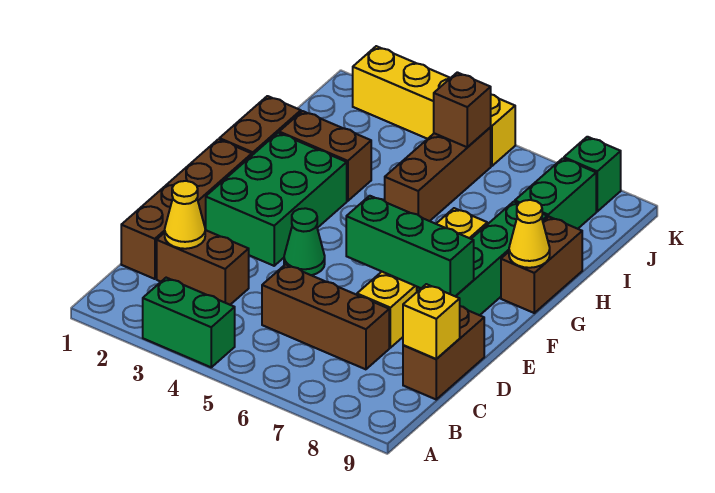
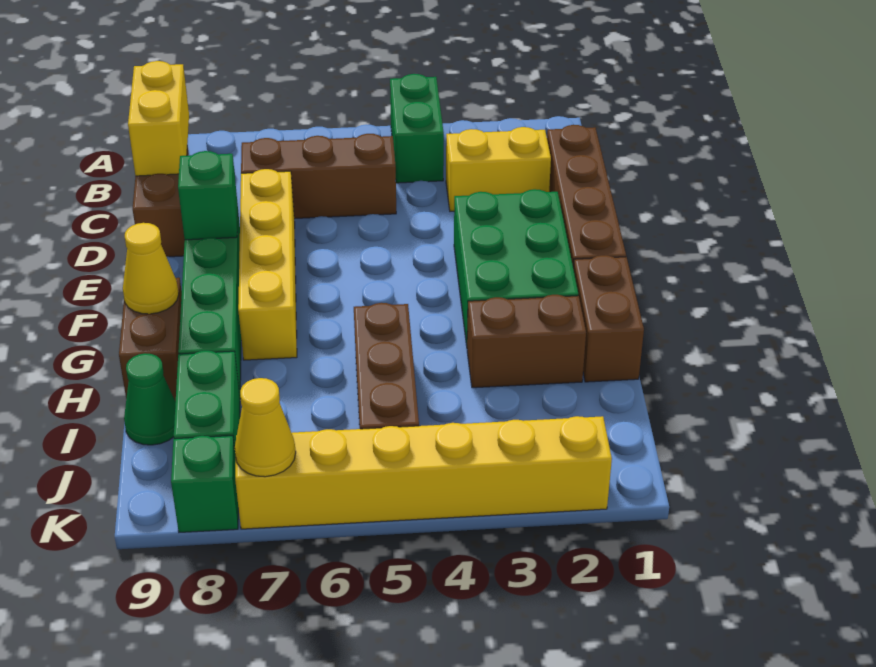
green 1x2 brick [143,278,235,367] -> green 1x2 brick turned to [390,74,444,183]
brown 1x2 brick [157,230,249,305] -> yellow 1x2 brick [446,127,551,211]
yellow 1x1 cone [165,181,205,249] -> yellow 1x1 cone moved to [235,378,296,477]
yellow 1x1 brick [403,284,460,359] -> yellow 1x2 brick [128,61,189,176]
green 1x1 cone [284,208,325,275] -> green 1x1 cone moved to [124,353,176,445]
green 1x3 brick [346,196,474,296] -> green 1x1 brick [178,151,238,240]
brown 1x1 brick [434,72,491,147] -> none
yellow 1x4 brick [353,46,515,166] -> yellow 1x6 brick [235,416,612,529]

